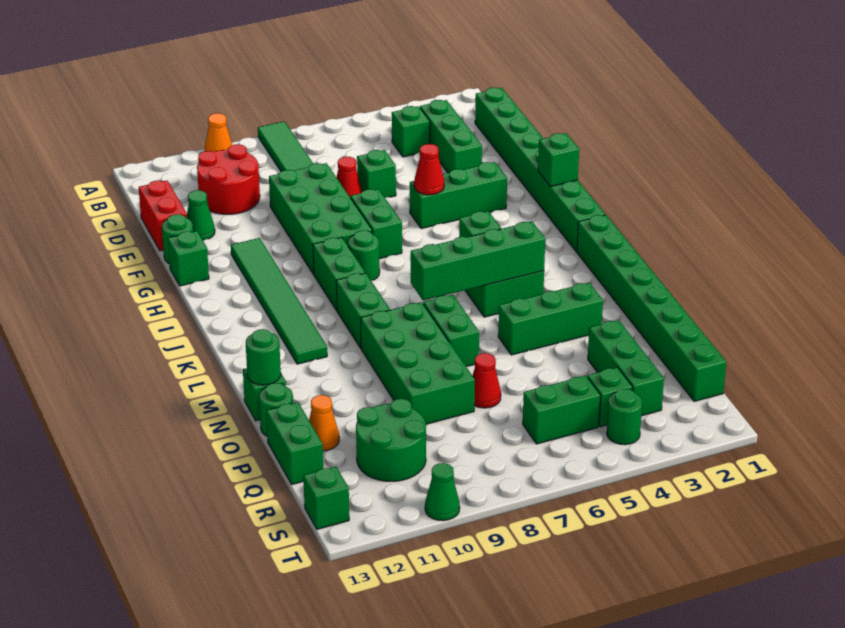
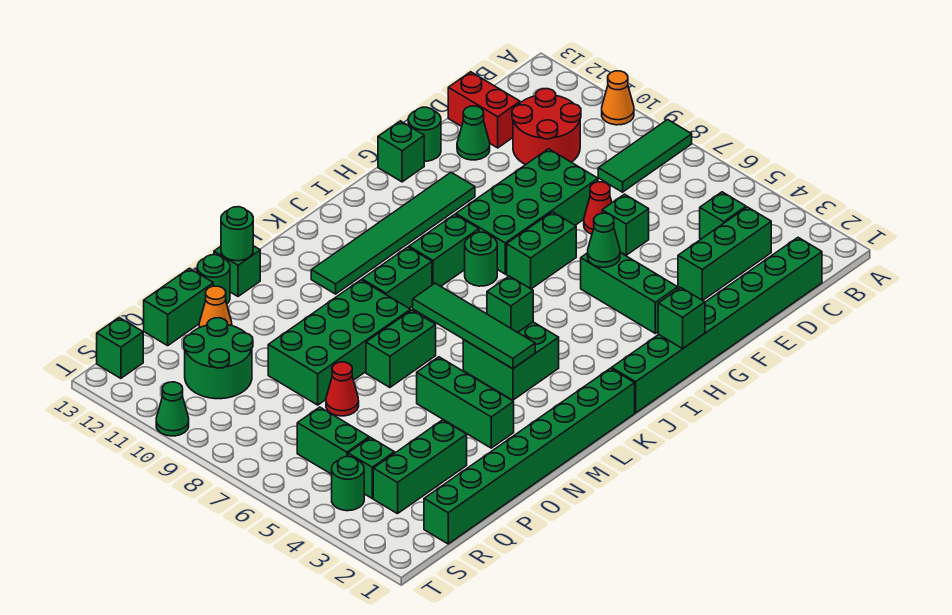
red 1x2 brick [139,181,187,251] -> red 1x2 brick turned to [448,72,520,148]
red 1x1 cone [414,144,444,195] -> green 1x1 cone [588,213,620,267]
green 1x4 brick [411,222,545,300] -> green 1x4 tile [413,283,535,369]

